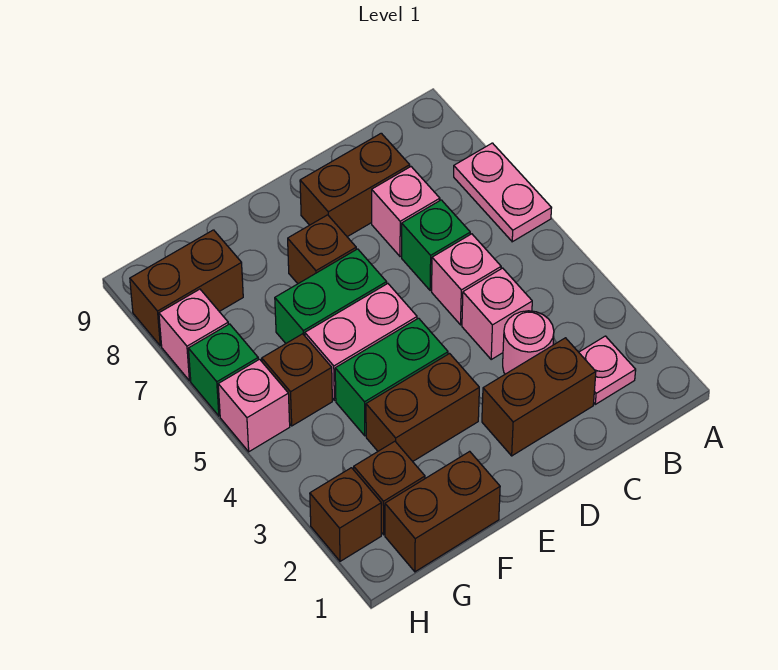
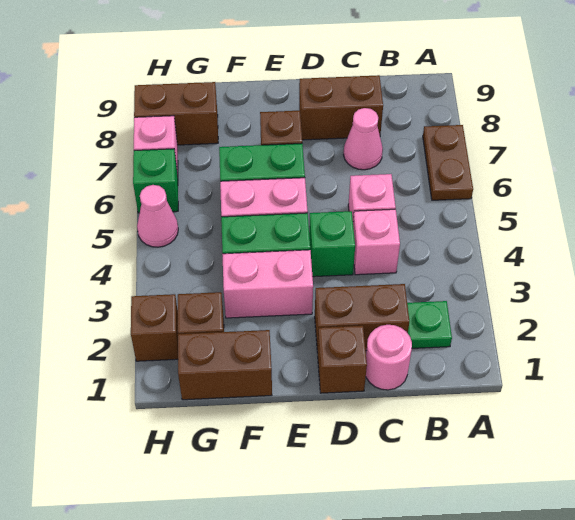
pink 1x2 plate [454,143,551,242] -> brown 1x2 plate [423,125,473,200]
pink 1x1 plate [579,336,636,404] -> green 1x1 plate [407,301,452,348]
pink 1x1 round brick [503,311,554,374] -> pink 1x1 round brick moved to [366,325,412,390]
green 1x1 brick [402,200,470,291] -> green 1x1 brick moved to [309,211,355,277]
pink 1x1 brick [372,167,440,257] -> pink 1x1 cone [344,108,383,170]
brown 1x2 brick [366,354,479,461] -> pink 1x2 brick [222,250,313,318]
brown 1x1 brick [262,334,332,426] -> brown 1x1 brick moved to [318,326,367,393]
pink 1x1 brick [218,359,290,452] -> pink 1x1 cone [137,185,178,247]

